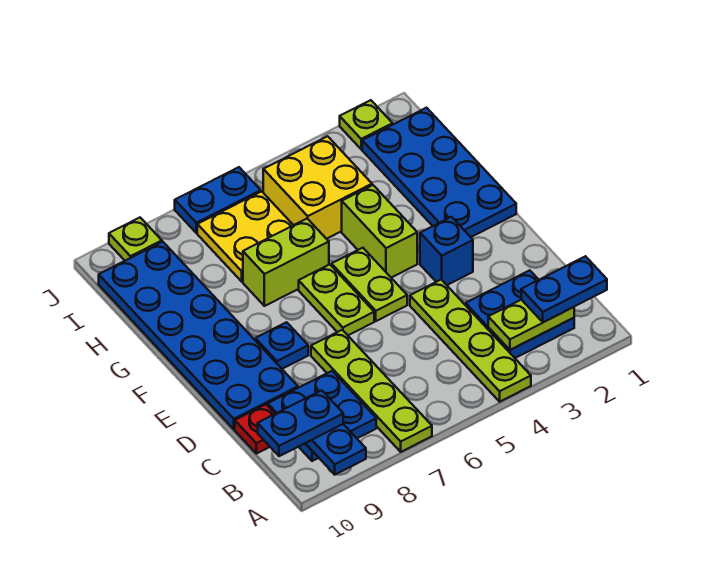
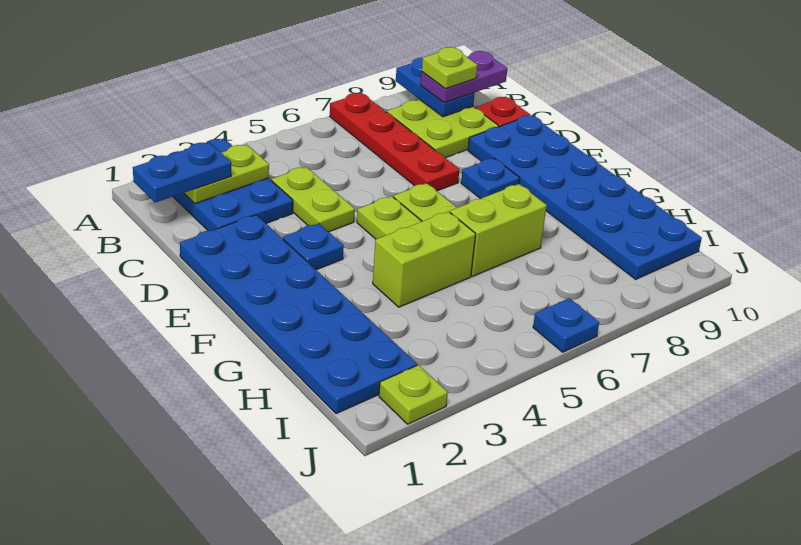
lime 1x4 plate [410,280,531,402] -> lime 1x2 plate [272,167,355,232]
lime 1x4 plate [311,330,432,452] -> red 1x4 plate [330,93,459,191]
blue 2x2 plate [466,270,574,358] -> blue 2x3 plate [169,138,293,231]
blue 2x2 plate [268,371,376,461] -> lime 2x2 plate [387,99,499,158]
blue 1x2 plate [258,390,343,456] -> purple 1x2 plate [421,51,507,103]
blue 1x1 brick [420,217,473,285] -> blue 1x1 plate [283,223,344,270]
blue 2x4 plate [362,108,516,237] -> blue 2x6 plate [180,215,417,414]
lime 1x2 brick [342,185,417,278] -> lime 1x2 brick turned to [373,211,476,307]
yellow 2x2 brick [263,136,372,239] -> none
yellow 2x2 plate [197,191,293,282] -> none
blue 1x2 plate [175,167,261,233] -> blue 1x1 plate [533,298,599,352]
lime 1x1 plate [109,218,162,261] -> lime 1x1 plate moved to [422,47,477,89]

